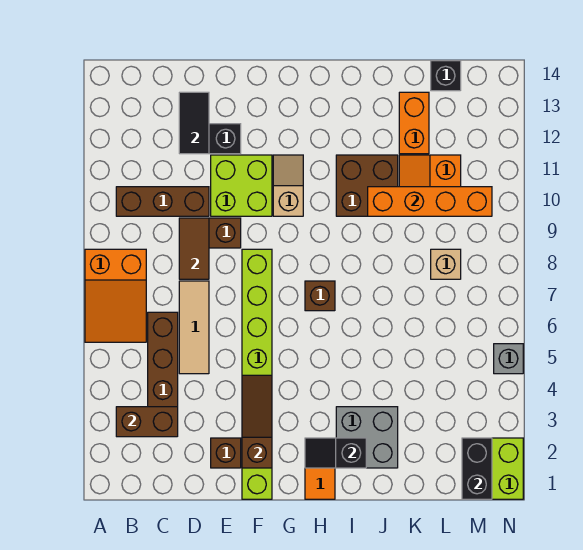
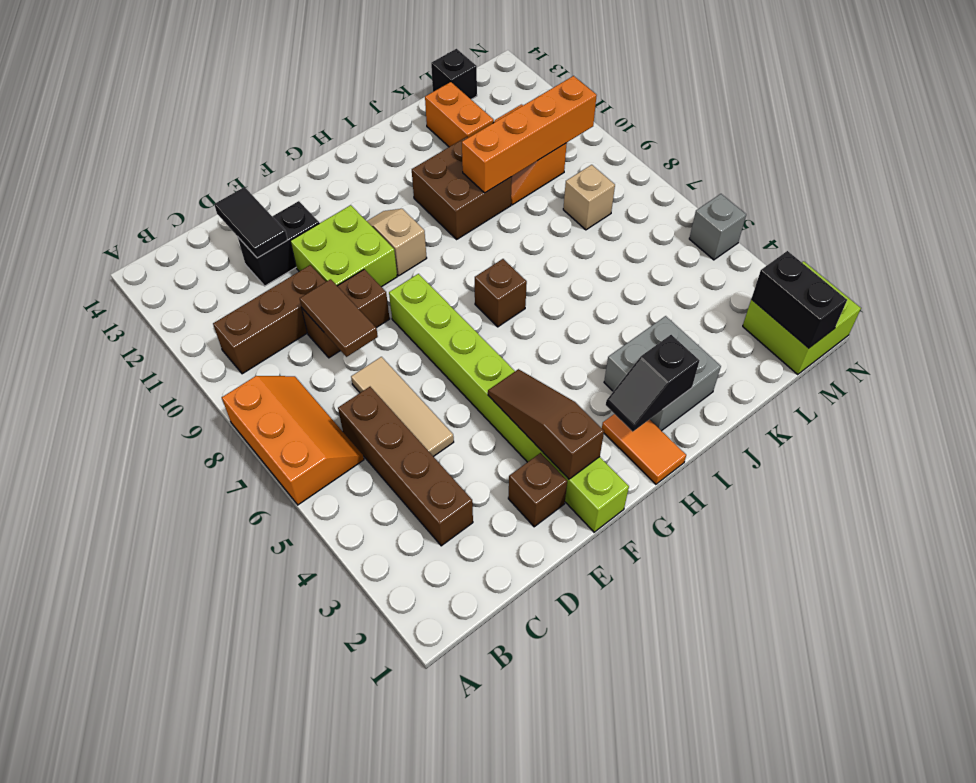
orange 2x3 slope [85,249,146,342] -> orange 2x3 slope turned to [222,376,364,505]
brown 1x2 brick [116,407,178,437] -> none

